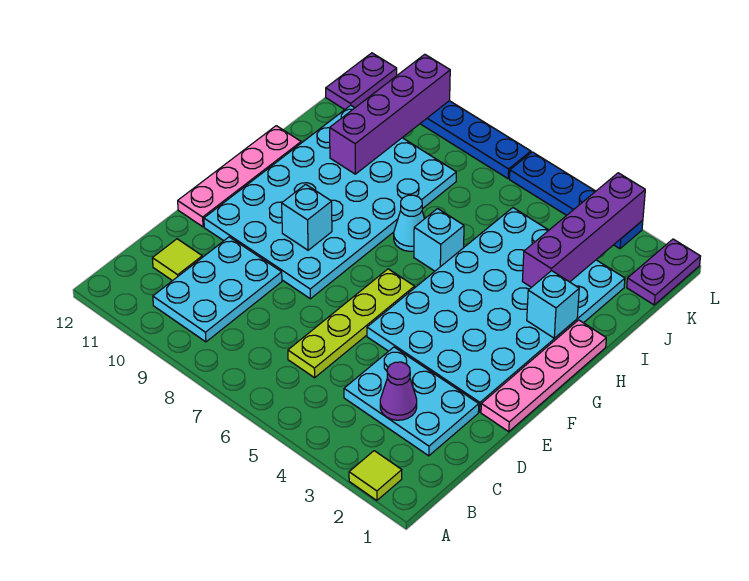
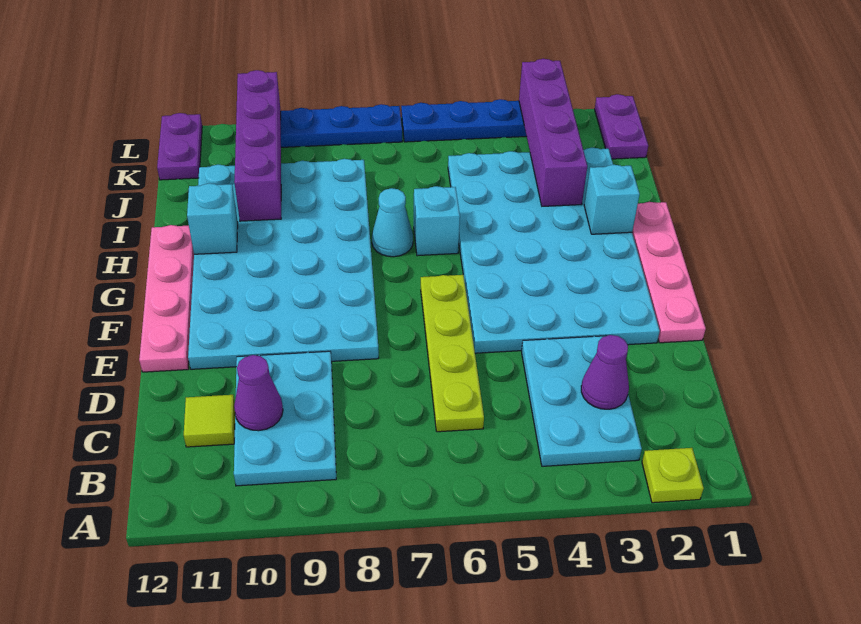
lime 1x1 tile [349,451,402,501] -> lime 1x1 plate [642,448,704,503]
cyan 2x3 plate [344,347,479,456] -> cyan 2x3 plate turned to [522,336,642,466]
none -> purple 1x1 cone [234,355,283,431]
cyan 1x1 brick [282,184,332,250] -> cyan 1x1 brick moved to [187,183,238,254]

